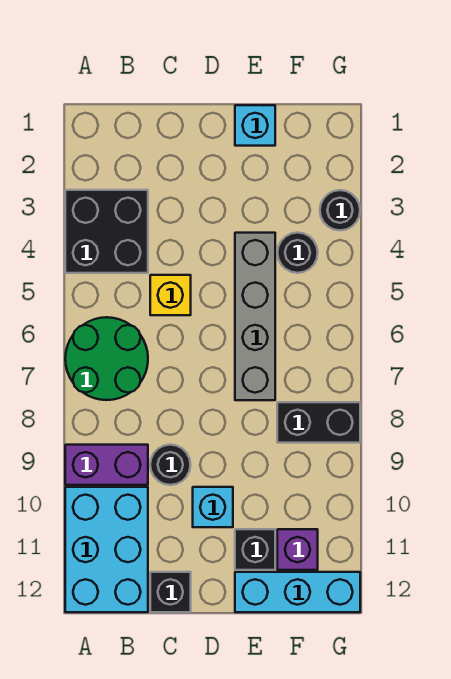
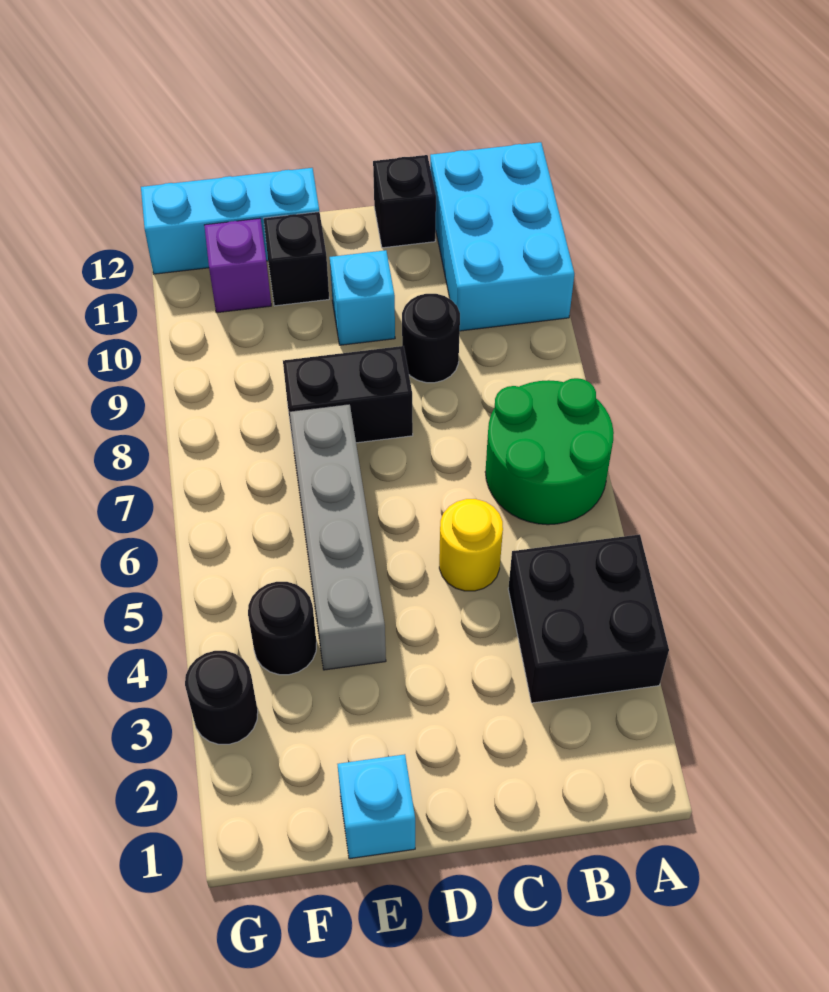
purple 1x2 brick [65,445,148,485] -> none
yellow 1x1 brick [150,275,191,315] -> yellow 1x1 round brick [439,499,503,591]
black 1x2 brick [277,402,360,443] -> black 1x2 brick moved to [283,346,413,443]

